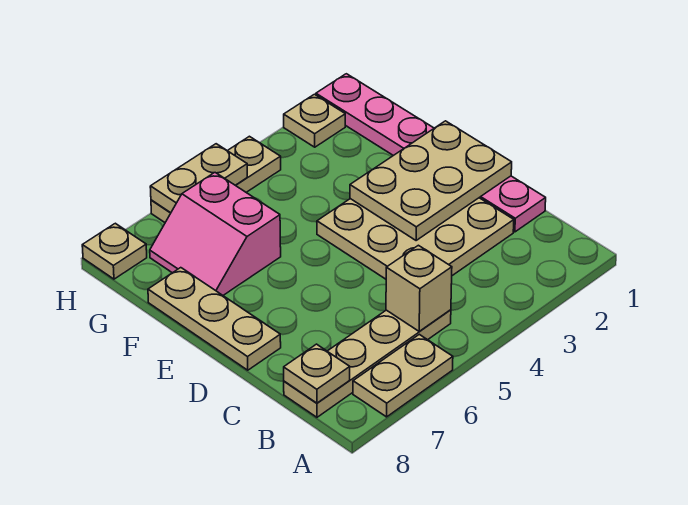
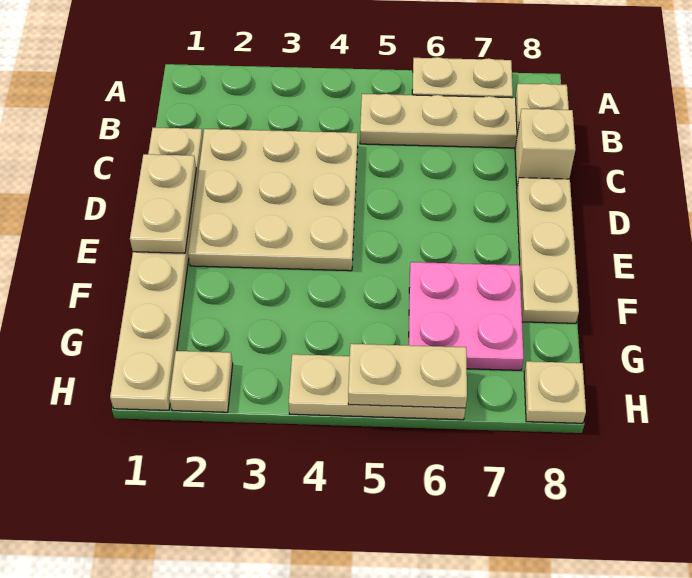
tan 1x1 brick [386,245,452,331] -> tan 1x1 brick moved to [515,109,575,186]
pink 1x6 plate [316,74,546,232] -> tan 1x6 plate [110,128,203,410]
tan 2x3 plate [350,121,512,241] -> tan 1x2 plate [130,154,196,253]
pink 2x2 slope [150,173,281,295] -> pink 2x2 plate [409,262,524,370]

